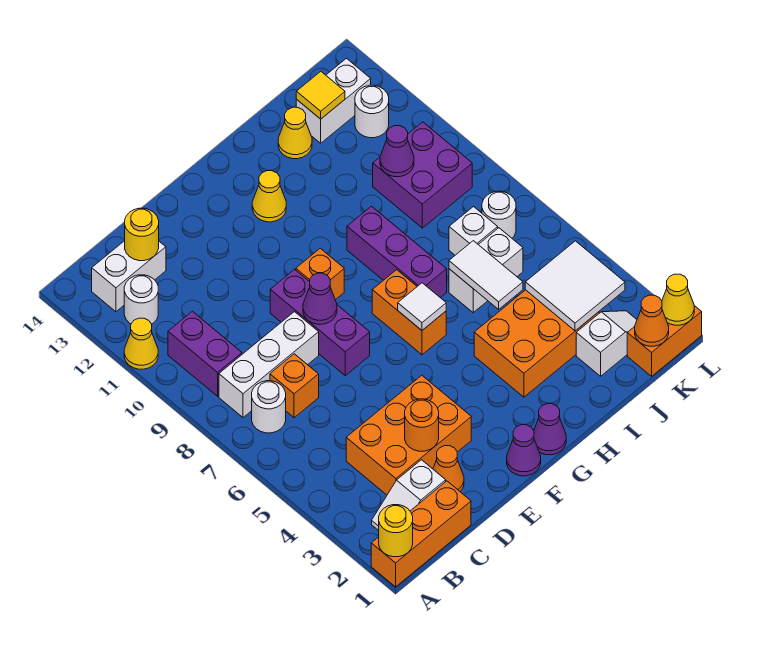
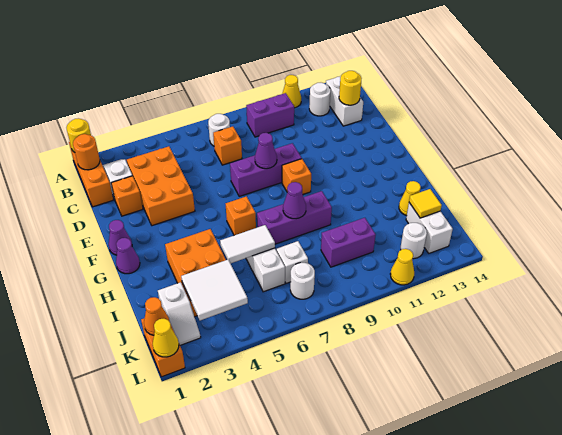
white 1x3 brick [219,312,319,418] -> none
orange 1x1 cone [433,446,464,491] -> orange 1x1 brick [111,176,143,216]
orange 1x1 round brick [405,399,439,451] -> orange 1x1 round brick moved to [73,134,100,170]
orange 1x2 brick [372,270,446,355] -> orange 1x1 brick [226,196,256,235]
white 1x1 tile [398,283,446,330] -> none
yellow 1x1 cone [252,171,286,222] -> yellow 1x1 cone moved to [390,249,414,285]
purple 2x2 brick [373,122,472,228] -> purple 1x2 brick [321,218,376,267]
purple 1x1 cone [380,126,414,177] -> purple 1x1 cone moved to [283,182,306,219]

